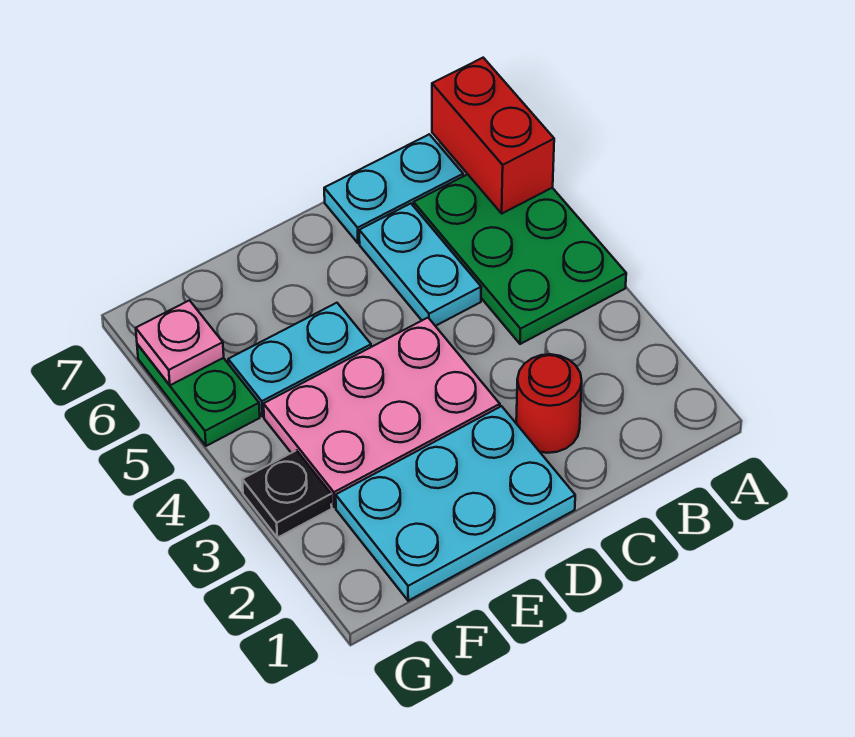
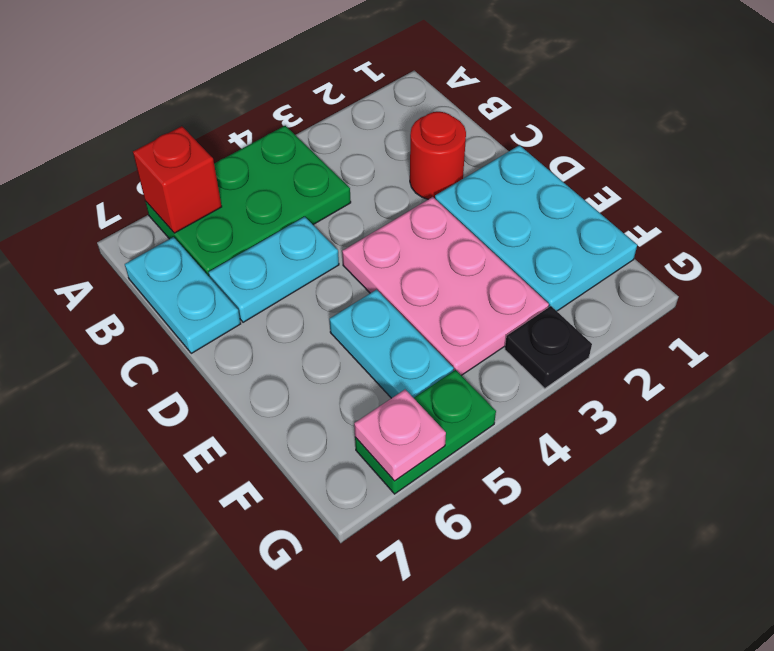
red 1x2 brick [432,58,554,213] -> red 1x1 brick [133,126,222,233]

